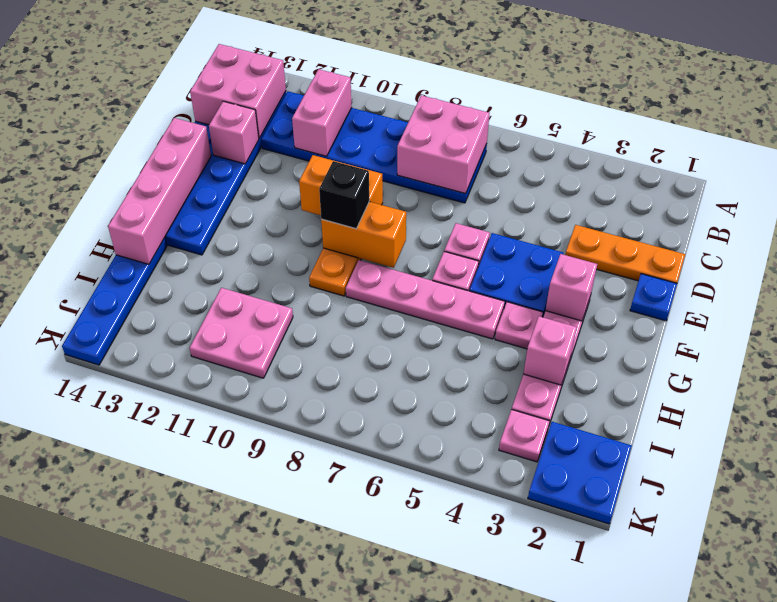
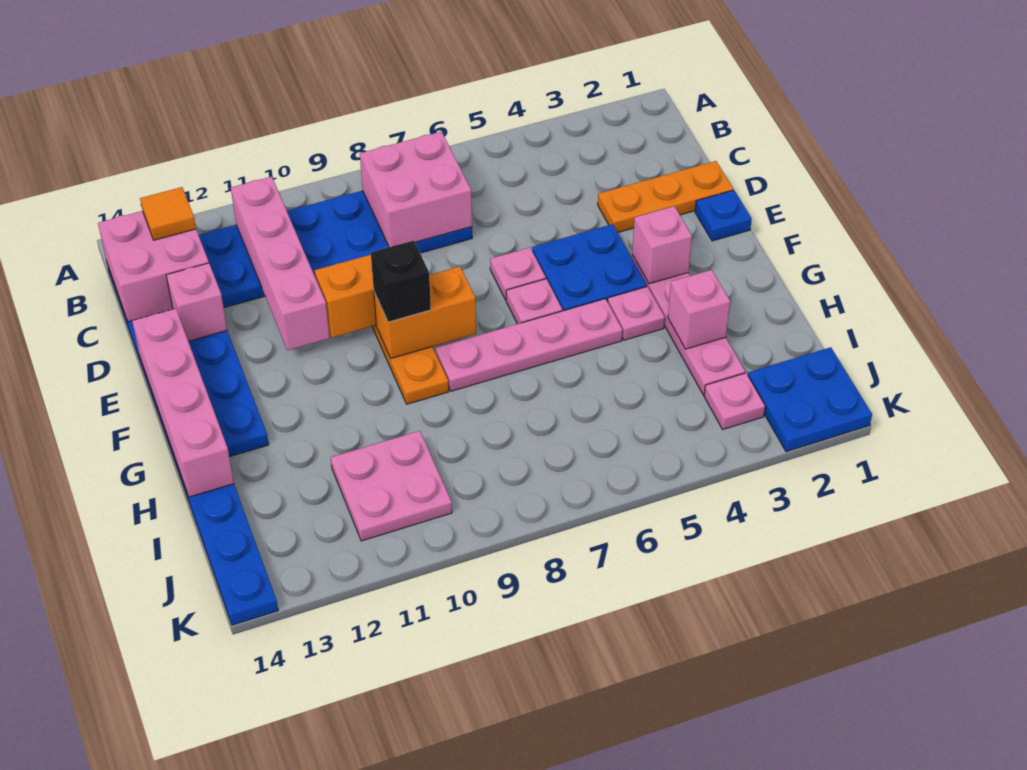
pink 1x2 brick [292,69,352,156] -> pink 1x4 brick [231,177,330,350]
none -> orange 1x1 tile [140,187,196,240]

